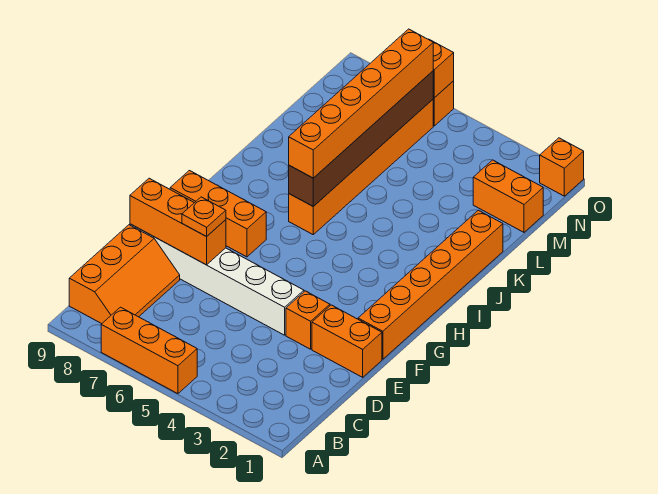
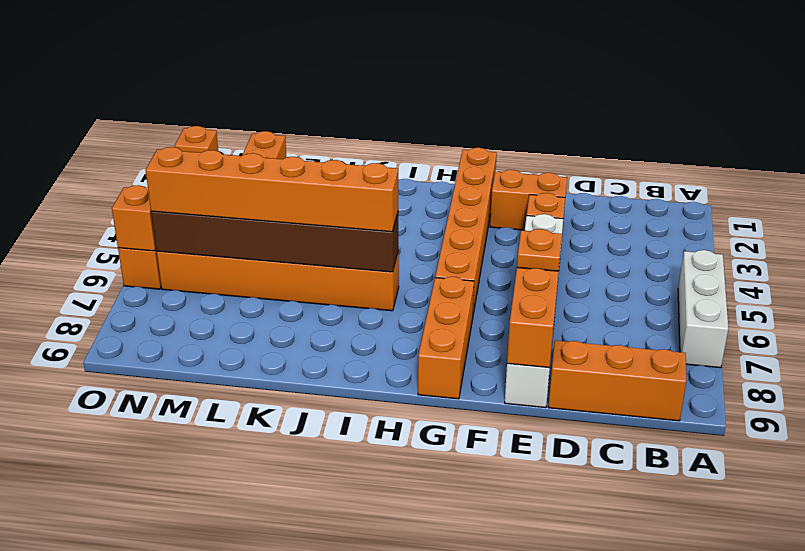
orange 1x3 brick [101,307,197,394] -> white 1x3 brick [678,250,729,368]
orange 1x2 brick [312,305,382,377] -> orange 1x2 brick turned to [490,170,567,230]
orange 1x6 brick [358,210,503,359] -> orange 1x6 brick turned to [435,148,497,314]

